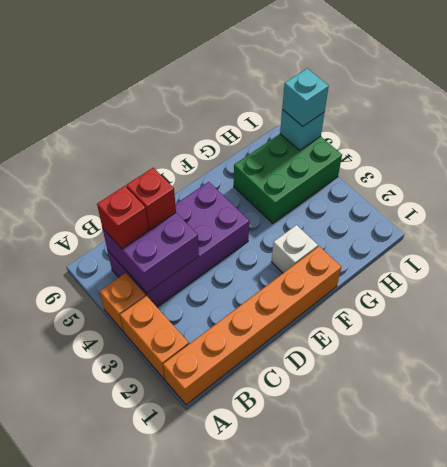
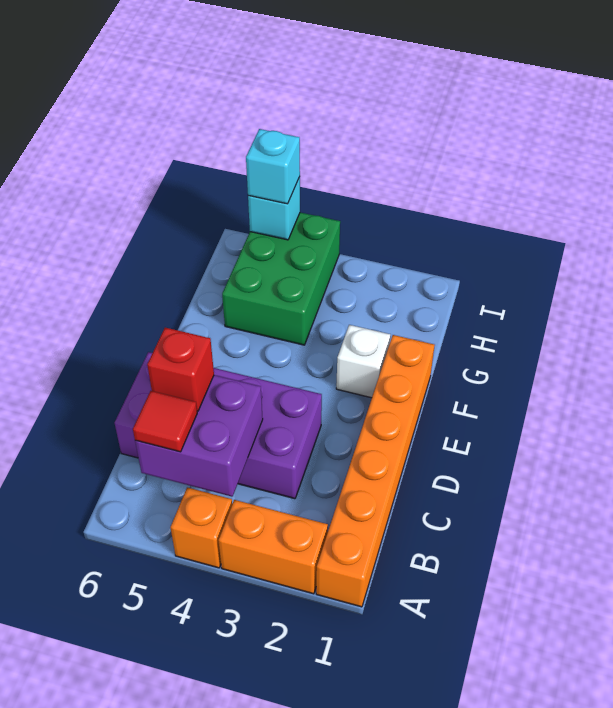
purple 2x4 brick [107,182,249,307] -> purple 2x4 brick turned to [115,352,322,499]
red 1x1 brick [97,186,149,249] -> red 1x1 tile [133,391,197,452]

